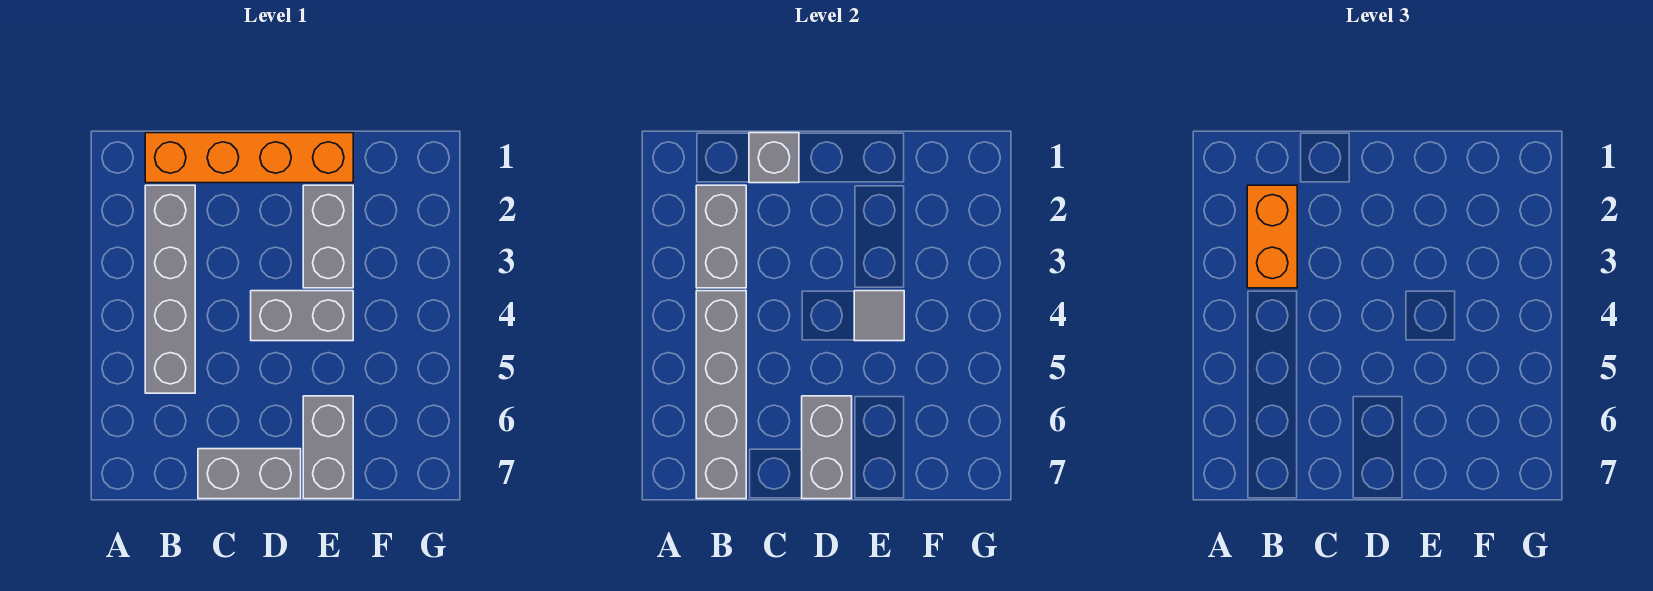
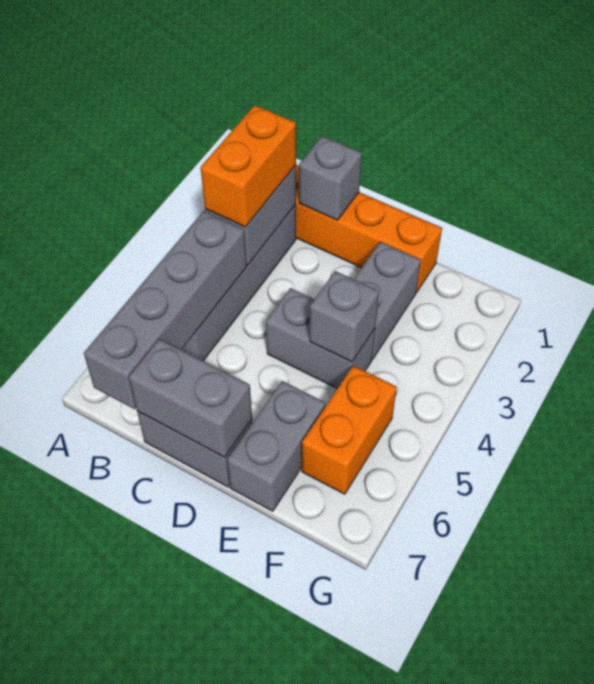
grey 1x2 brick [802,396,852,499] -> grey 1x2 brick turned to [129,339,252,457]
grey 1x1 tile [854,291,904,341] -> grey 1x1 brick [310,271,379,362]
none -> orange 1x2 brick [302,366,397,494]

